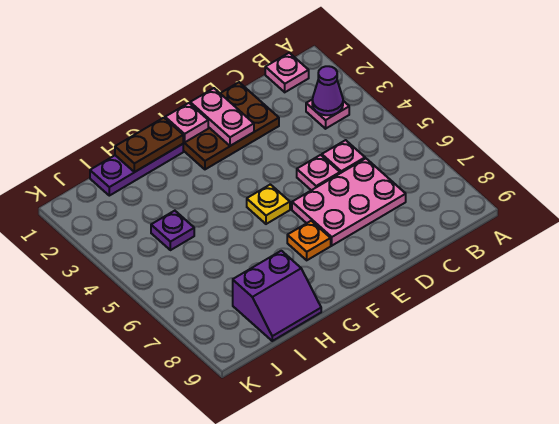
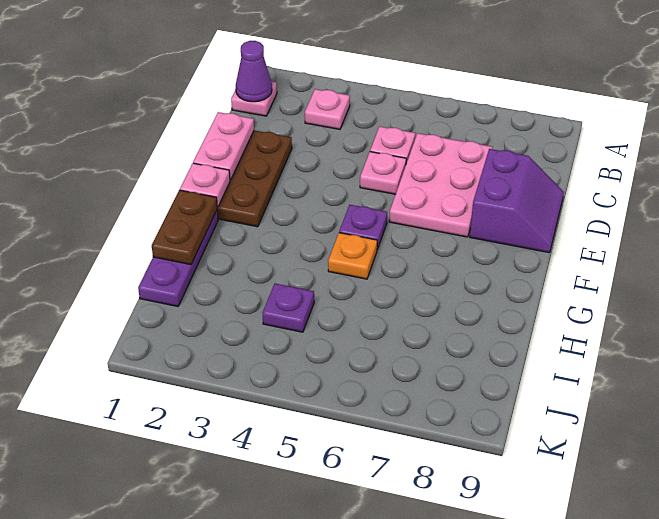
purple 1x1 cone [312,66,343,115] -> purple 1x1 cone moved to [236,41,272,102]
pink 1x2 plate [190,88,254,146] -> pink 1x2 plate turned to [193,112,254,180]
yellow 1x1 plate [247,184,290,224] -> purple 1x1 plate [339,205,387,250]
orange 1x1 plate [287,221,331,260] -> orange 1x1 plate moved to [328,233,377,279]
purple 2x2 slope [233,251,321,341] -> purple 2x2 slope moved to [470,149,564,253]

